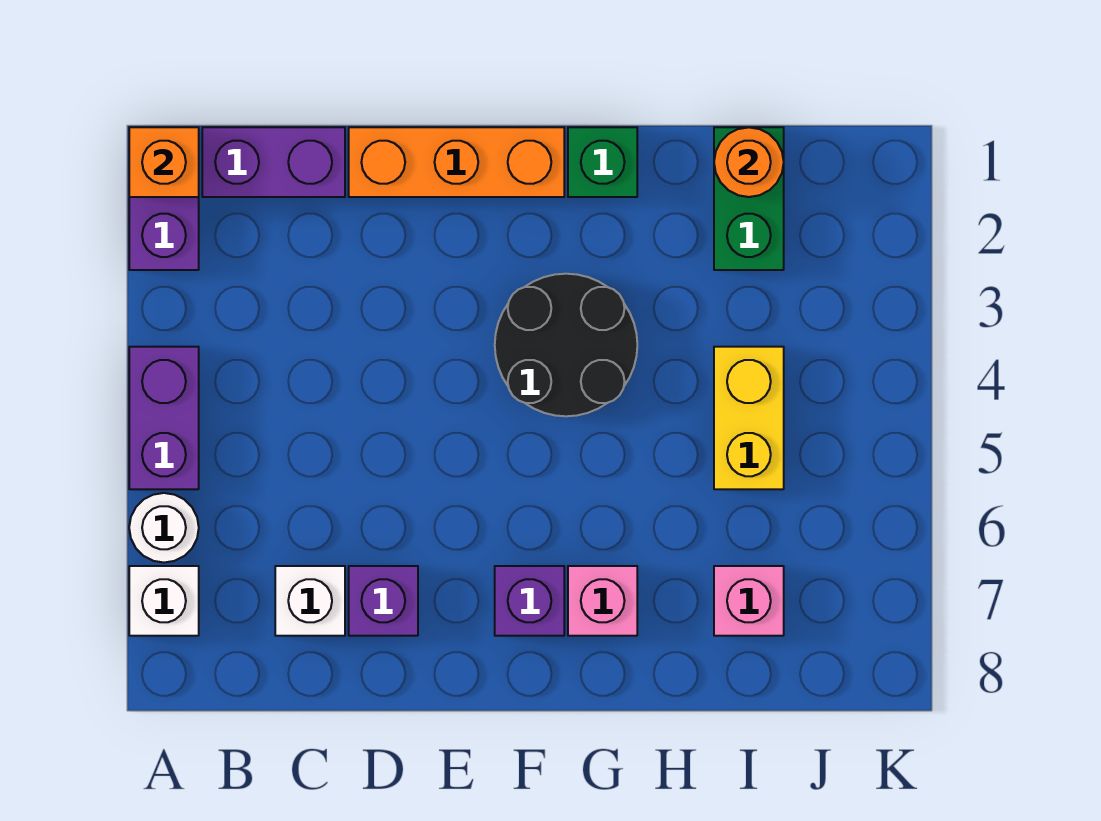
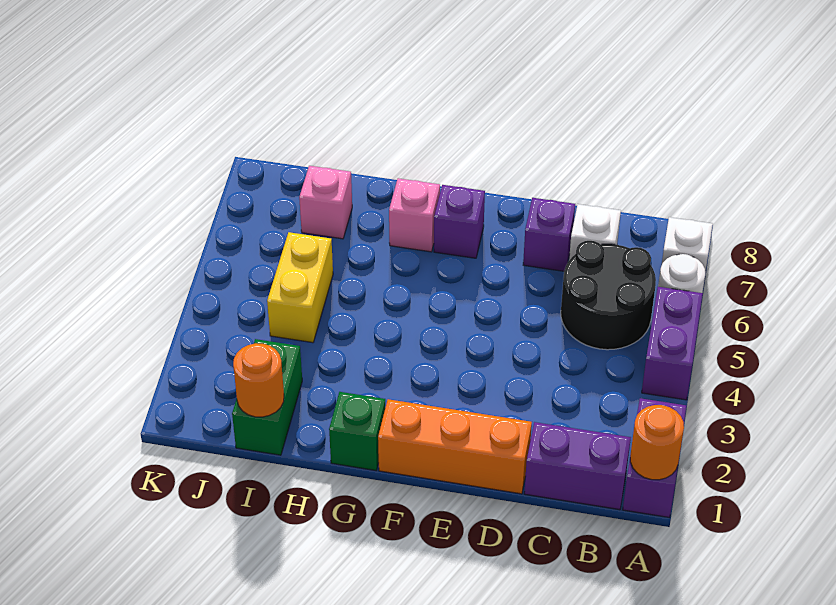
orange 1x1 brick [129,127,199,197] -> orange 1x1 round brick [630,405,684,480]
black 2x2 round brick [495,274,637,416] -> black 2x2 round brick moved to [561,241,656,350]

